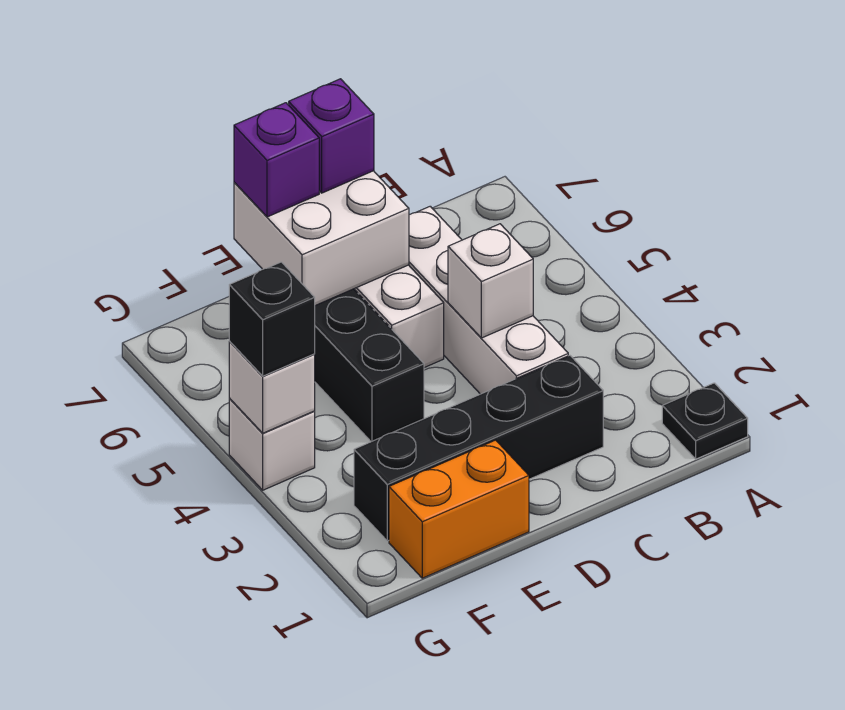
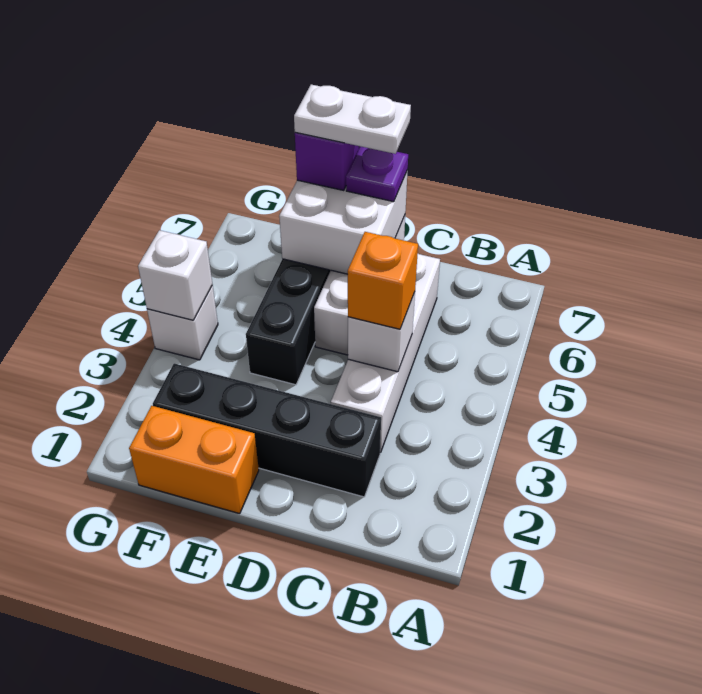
black 1x1 plate [662,383,748,459] -> none
none -> orange 1x1 brick [348,232,418,329]
purple 1x1 brick [289,79,374,193] -> purple 1x1 plate [346,146,408,202]
none -> white 1x2 plate [294,84,411,154]
black 1x1 brick [229,262,315,376] -> none

